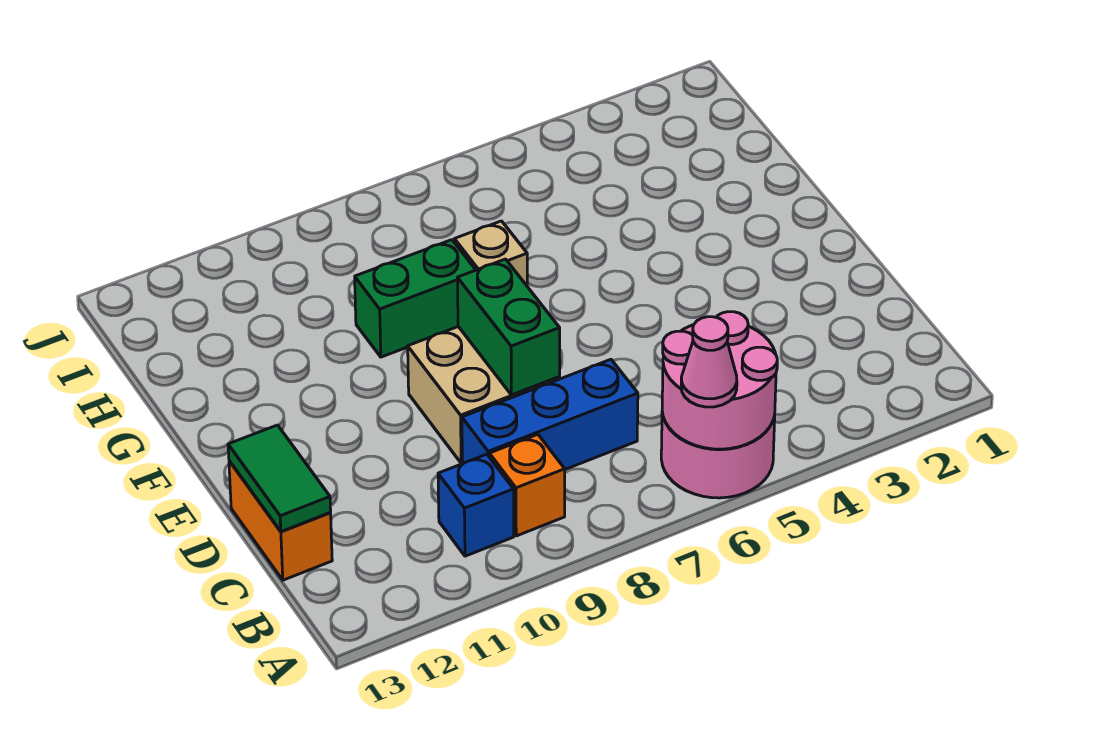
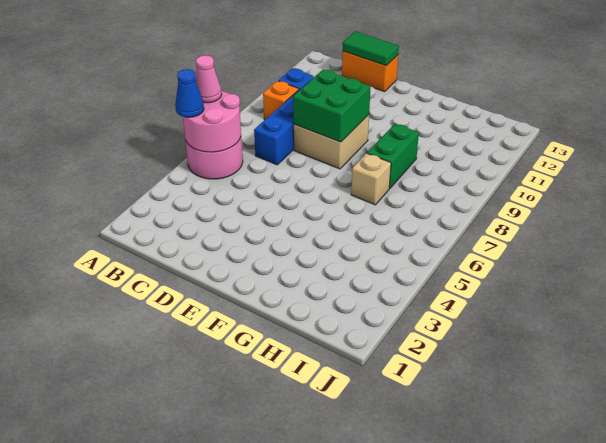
none -> blue 1x1 cone [175,69,204,117]
green 1x2 brick [457,259,560,395] -> green 2x2 brick [293,70,371,142]

